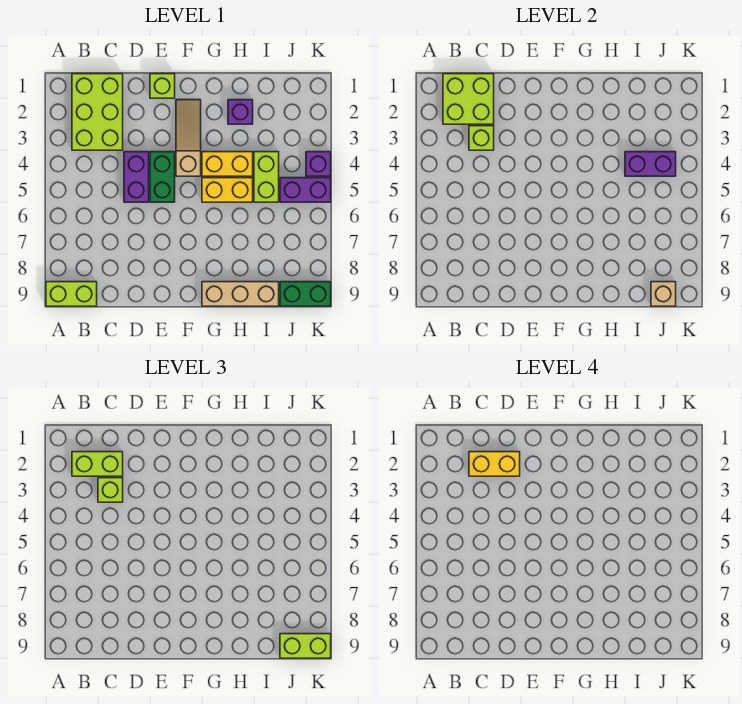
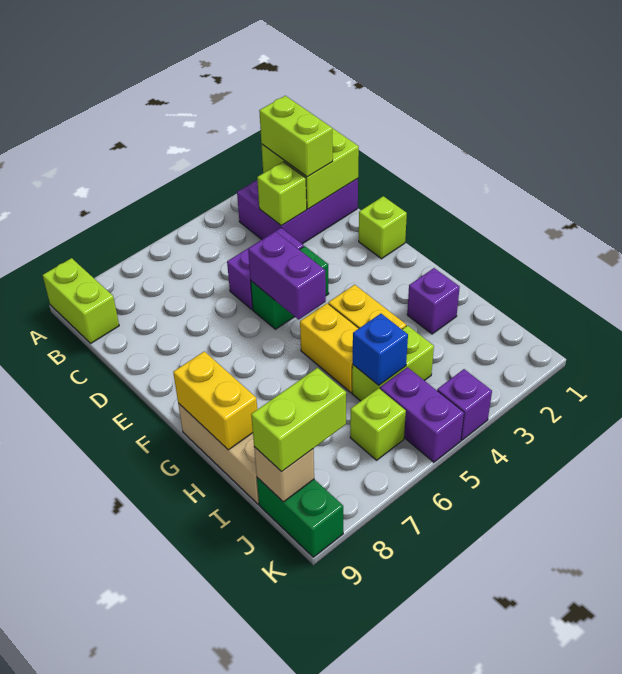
lime 2x3 brick [72,74,123,150] -> purple 2x3 brick [237,179,358,244]
yellow 1x2 brick [469,452,520,476] -> yellow 1x2 brick moved to [173,351,257,450]
lime 1x1 brick [98,478,123,502] -> lime 1x1 brick moved to [350,388,406,460]
tan 1x3 slope [176,100,201,176] -> none
purple 1x2 brick [625,152,676,176] -> purple 1x2 brick moved to [248,232,326,319]
none -> blue 1x1 brick [353,314,408,385]
lime 1x2 brick [280,634,331,658] -> lime 1x2 brick turned to [251,368,346,472]

